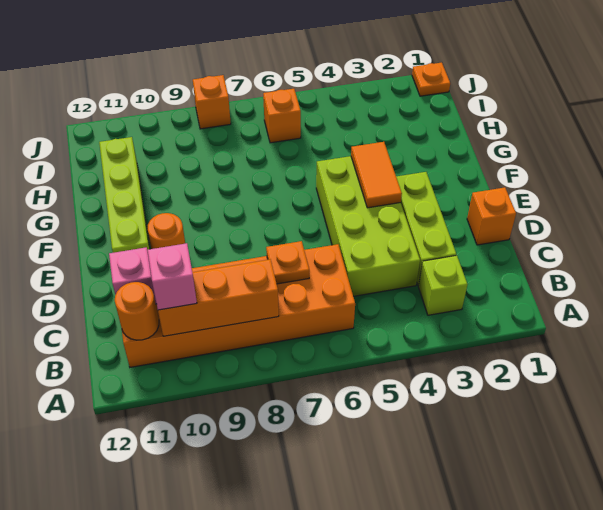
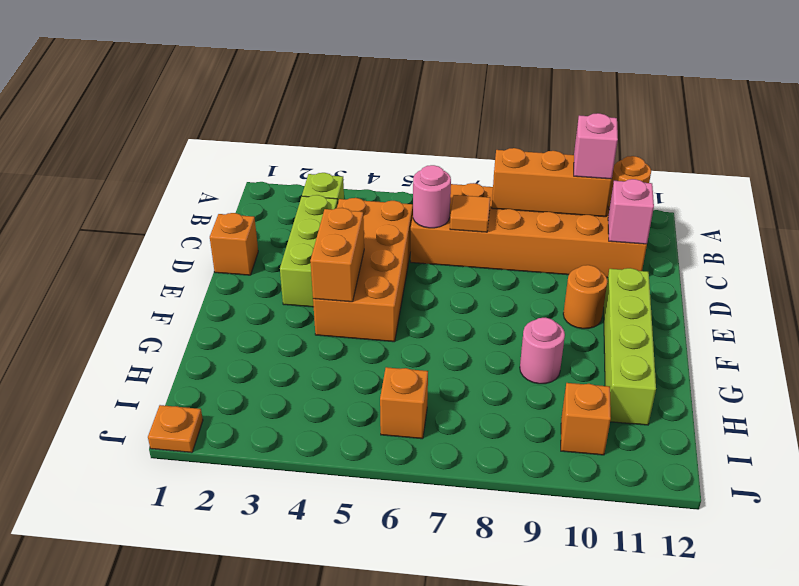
lime 2x4 brick [316,156,420,296] -> orange 2x4 brick [313,197,413,342]
none -> pink 1x1 round brick [413,165,451,228]
orange 1x1 plate [266,241,309,284] -> orange 1x1 tile [450,195,490,232]
orange 1x2 tile [351,142,402,208] -> orange 1x2 brick [310,208,364,302]
none -> pink 1x1 round brick [520,318,565,384]
orange 1x1 brick [193,75,231,129] -> orange 1x1 brick moved to [561,383,611,455]

